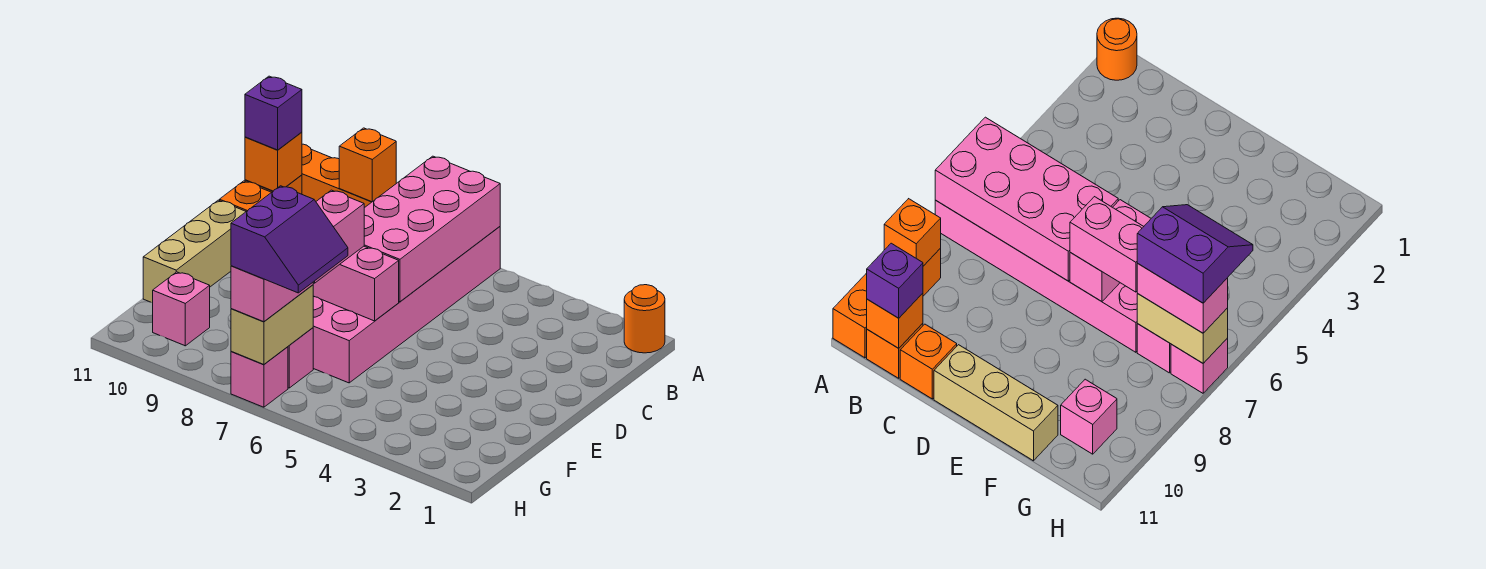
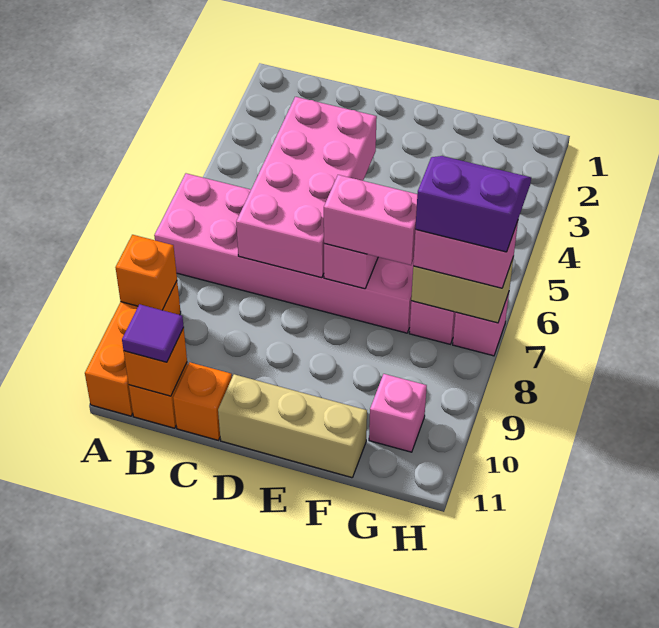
orange 1x1 round brick [624,285,665,353] -> none
pink 2x4 brick [364,156,500,302] -> pink 2x4 brick turned to [236,97,377,278]
purple 1x1 brick [245,76,302,150] -> purple 1x1 tile [122,304,184,362]

